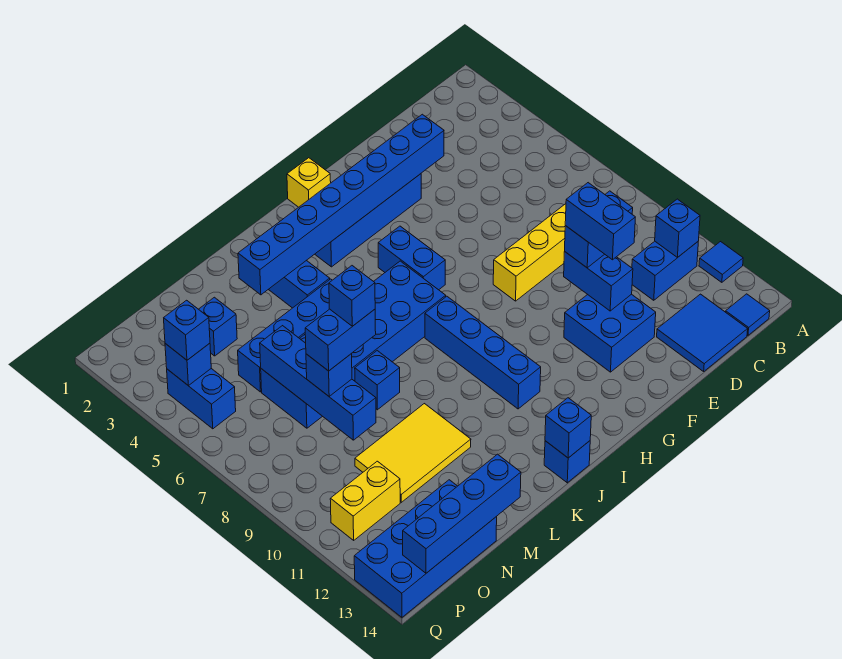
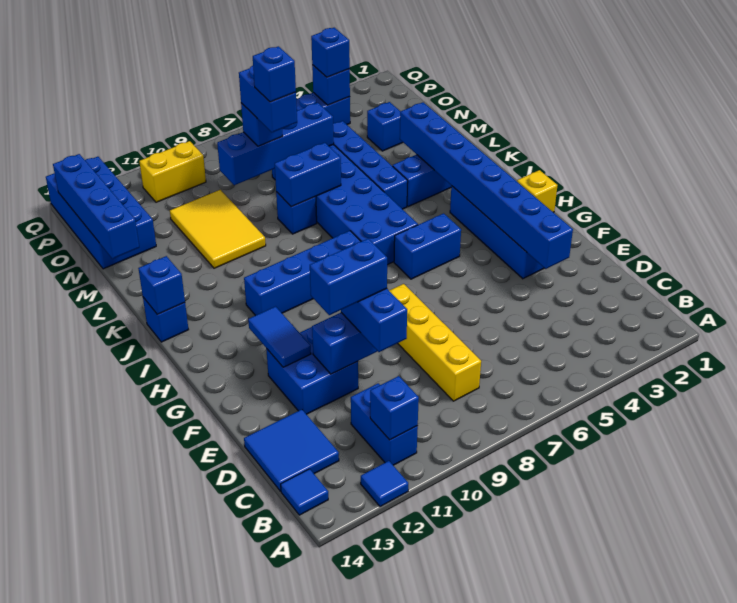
none -> blue 1x2 tile [248,307,311,367]
none -> blue 1x2 brick [275,143,341,207]
yellow 1x2 brick [330,461,400,540] -> yellow 1x2 brick turned to [139,141,206,202]

